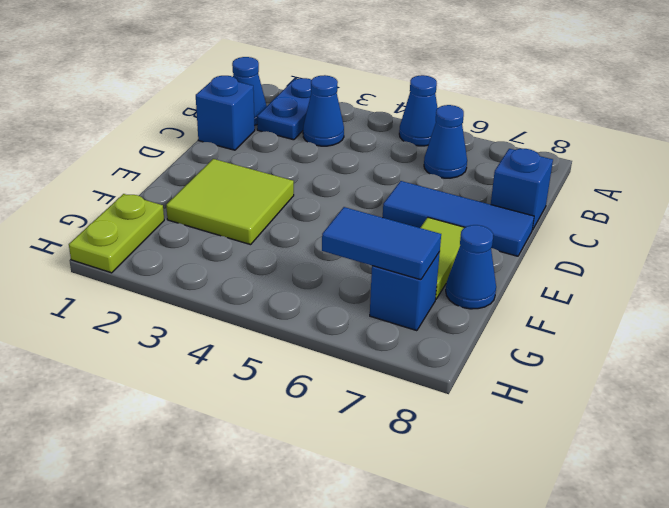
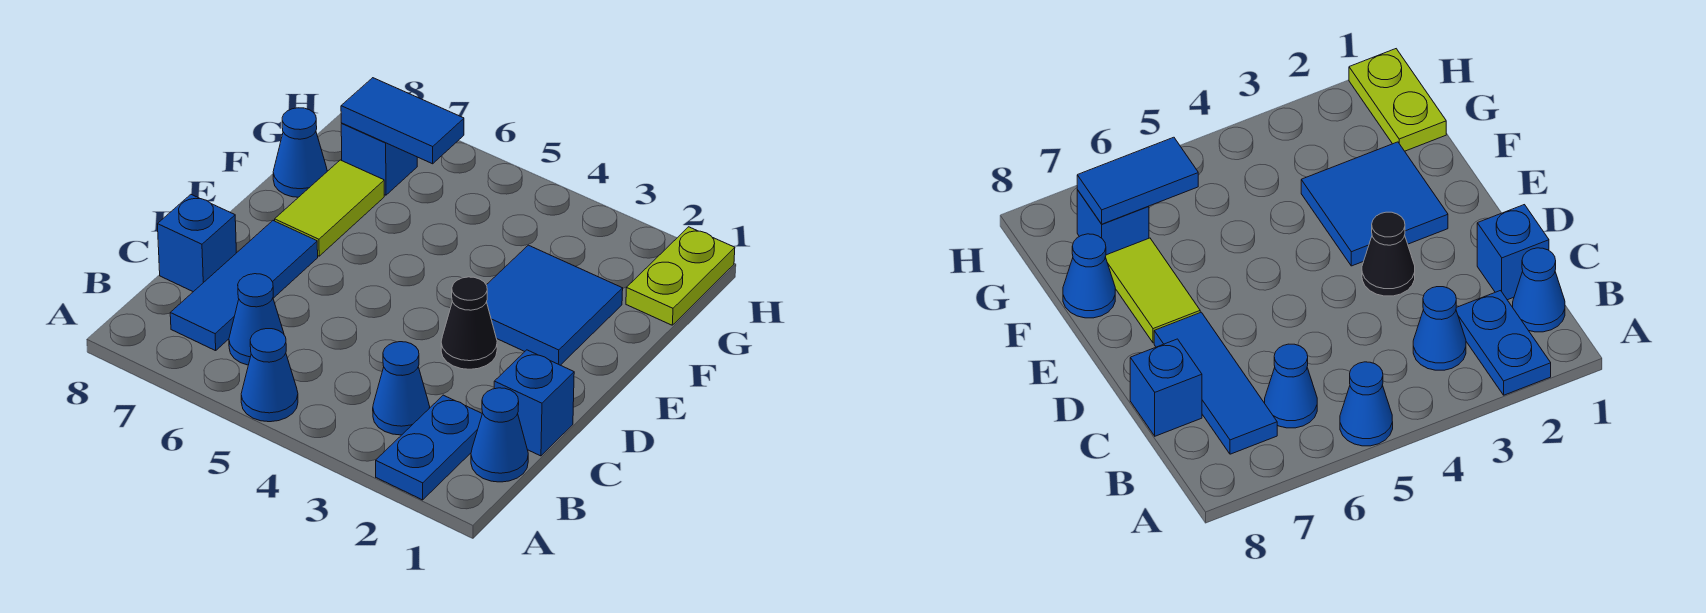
none -> black 1x1 cone [441,277,497,369]
blue 1x3 tile [383,181,534,256] -> blue 1x3 tile turned to [170,220,318,351]
lime 2x2 tile [166,159,294,245] -> blue 2x2 tile [487,245,623,365]

